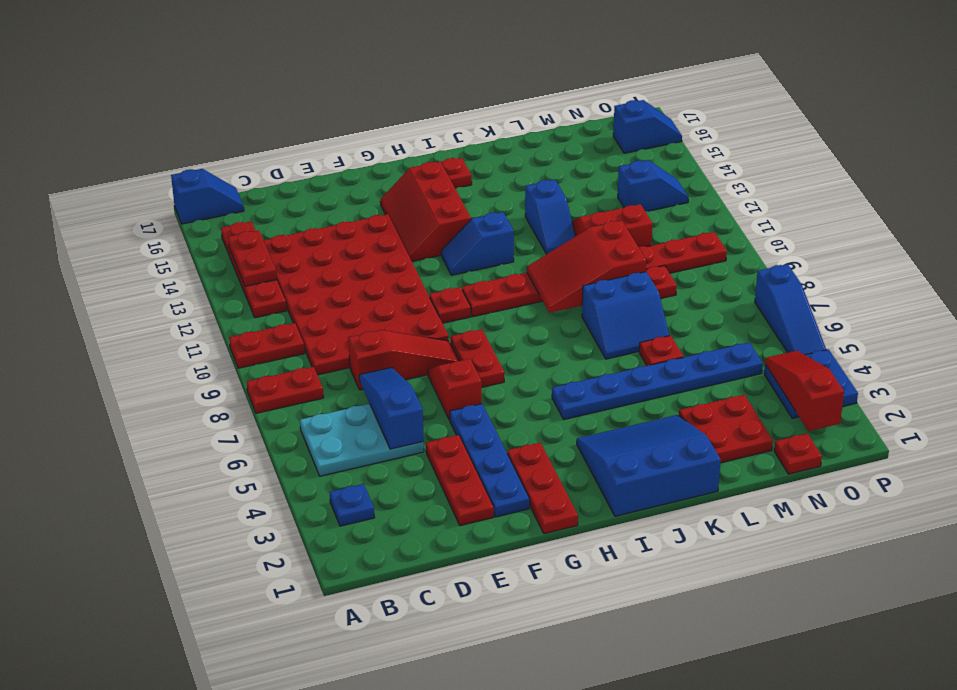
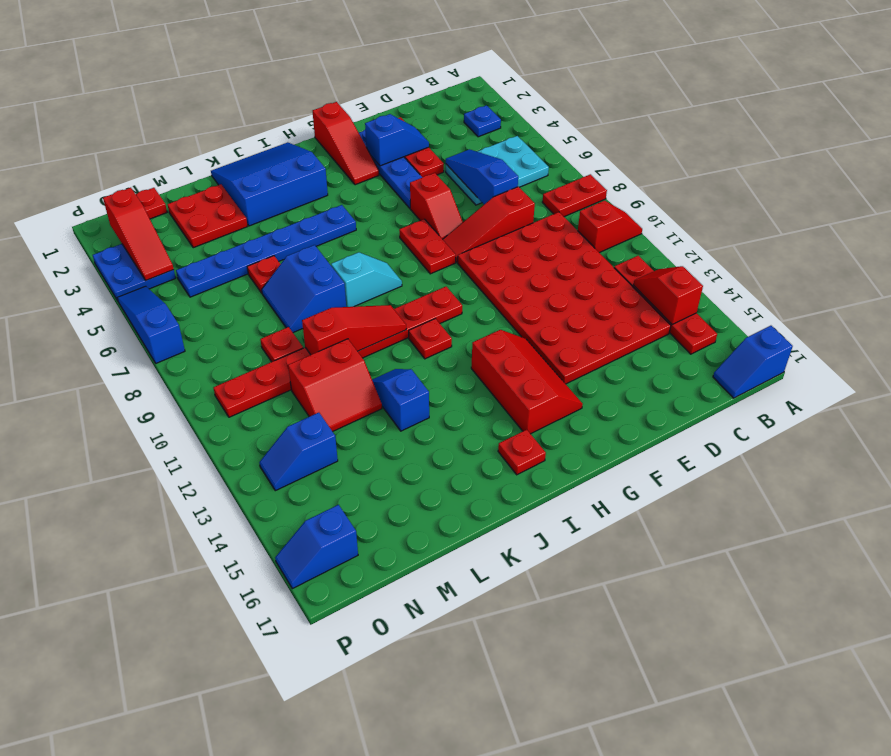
red 1x2 plate [229,323,305,368] -> red 1x2 slope [578,201,642,253]
red 1x2 plate [228,230,277,286] -> red 1x2 slope [634,266,703,324]
blue 1x3 slope [359,367,424,449] -> blue 1x3 slope turned to [446,149,518,204]
red 1x3 plate [507,443,578,534] -> red 1x3 slope [313,102,379,185]
red 1x1 plate [430,287,471,323] -> red 1x1 plate moved to [409,319,452,359]
blue 1x2 slope [441,212,514,275] -> blue 1x2 slope moved to [365,114,429,166]
blue 3x3 slope [577,415,721,516] -> blue 3x3 slope turned to [211,142,328,226]
none -> cyan 1x2 slope [331,252,402,307]
red 2x3 slope [527,220,646,313] -> red 1x3 slope [302,305,406,355]
blue 2x2 slope [582,272,669,359] -> blue 2x2 slope turned to [262,245,346,333]

